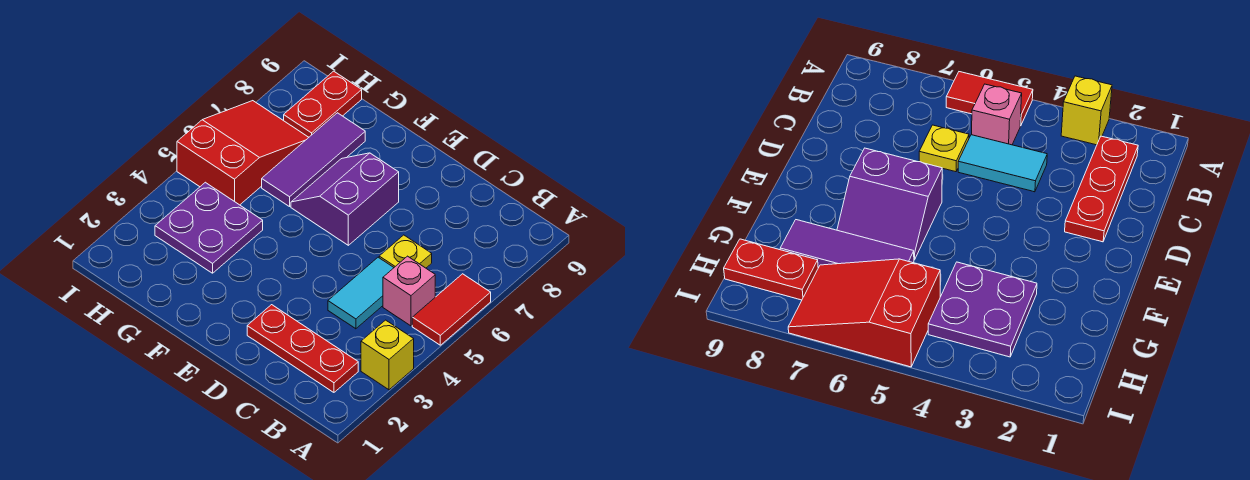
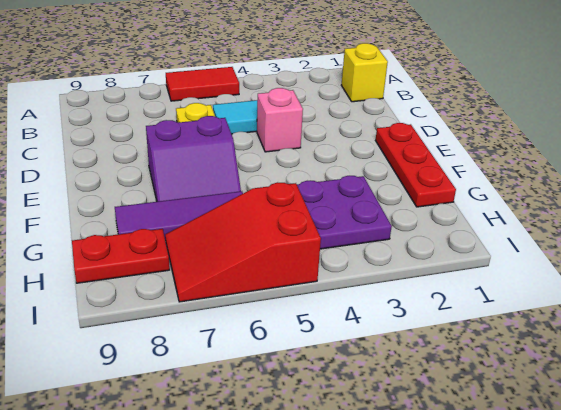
yellow 1x1 brick [361,320,414,390] -> yellow 1x1 brick moved to [341,43,388,102]
red 1x3 plate [247,305,358,392] -> red 1x3 plate moved to [376,123,456,207]
pink 1x1 brick [383,256,435,326] -> pink 1x1 brick moved to [257,88,303,152]

